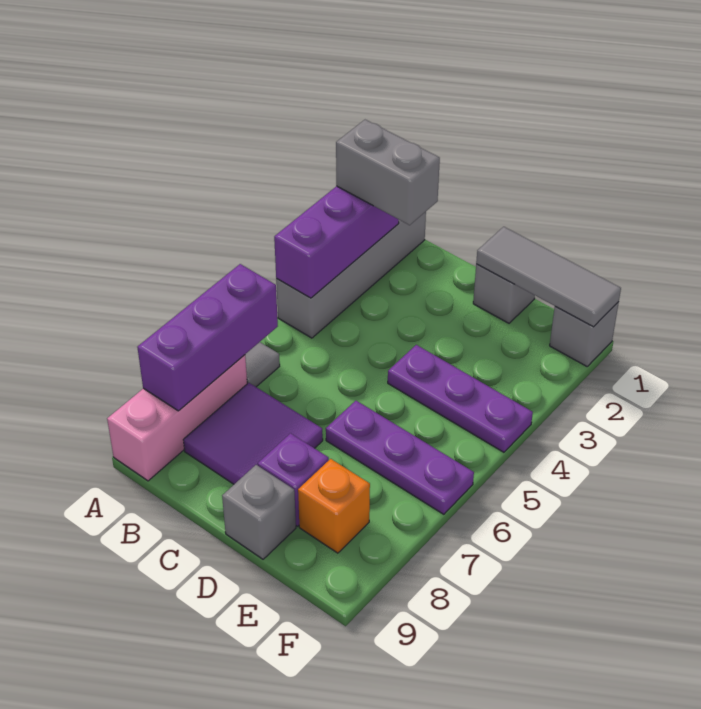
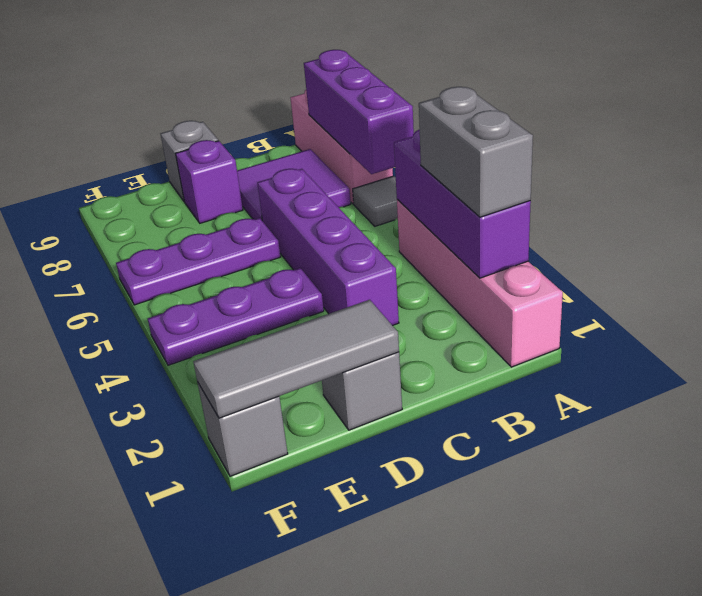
grey 1x4 brick [276,212,426,338] -> pink 1x4 brick [397,199,563,367]
grey 1x2 brick [336,120,440,225] -> grey 1x2 brick turned to [419,87,533,217]
none -> purple 1x4 brick [257,169,399,326]
orange 1x1 brick [298,459,370,553] -> none

